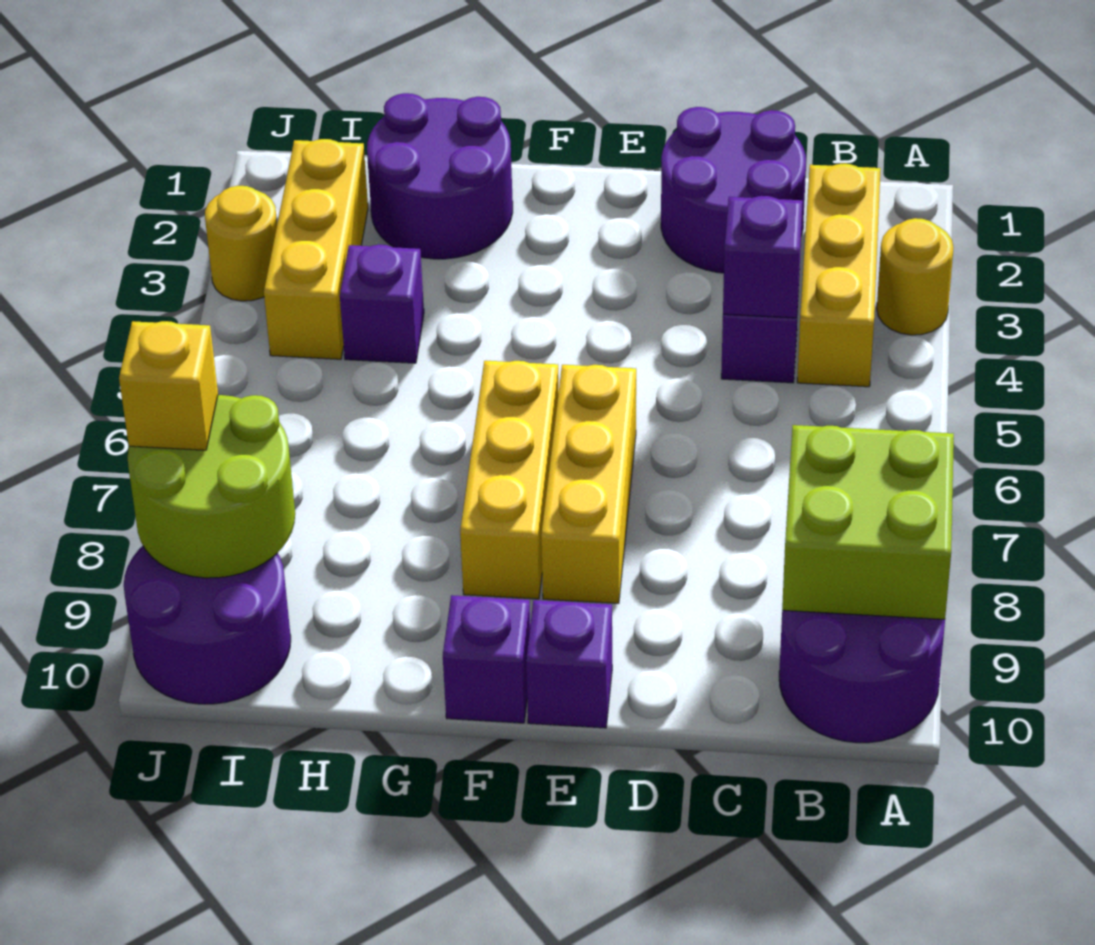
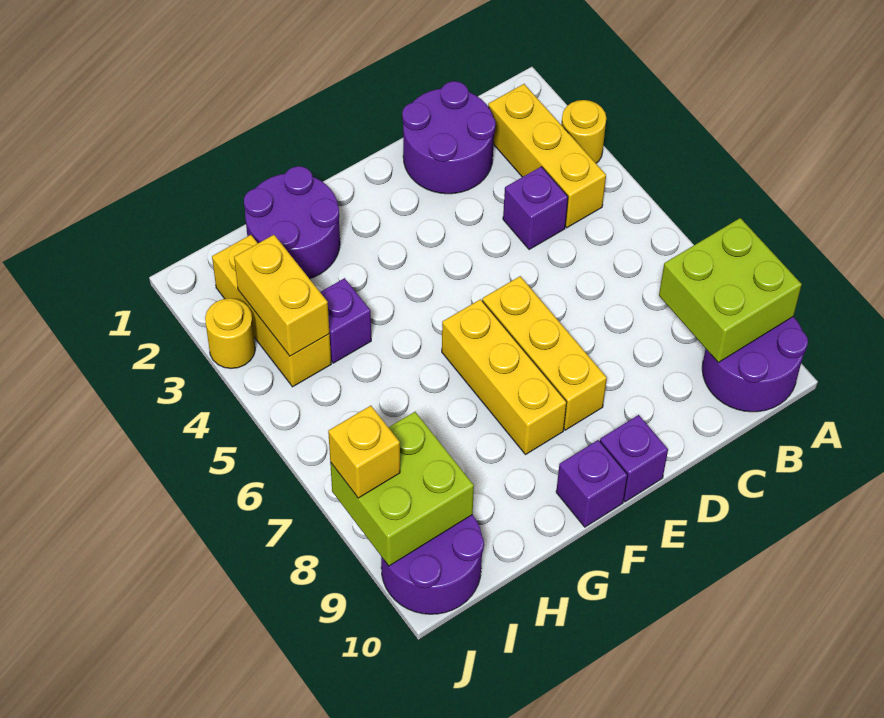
purple 1x1 brick [723,196,803,318] -> none
none -> yellow 1x2 brick [234,235,329,356]
lime 2x2 round brick [127,395,295,578] -> lime 2x2 brick [330,412,474,566]

